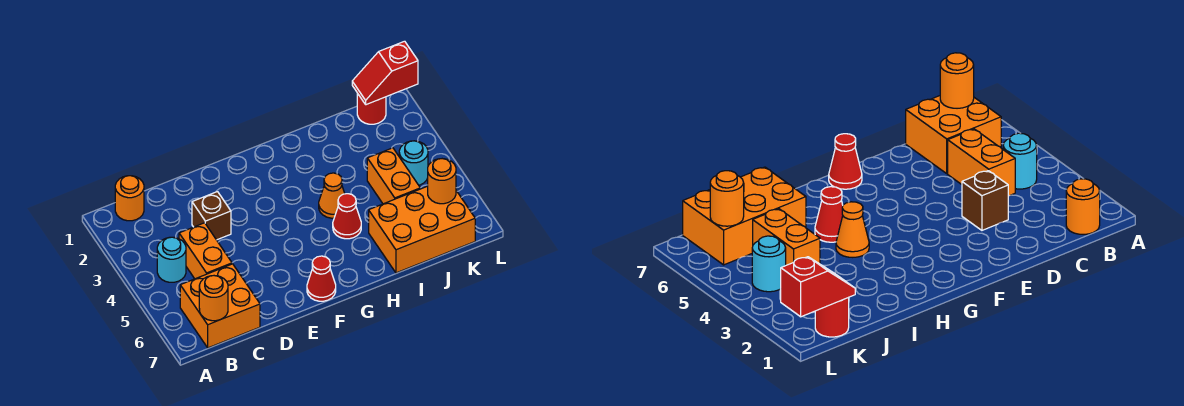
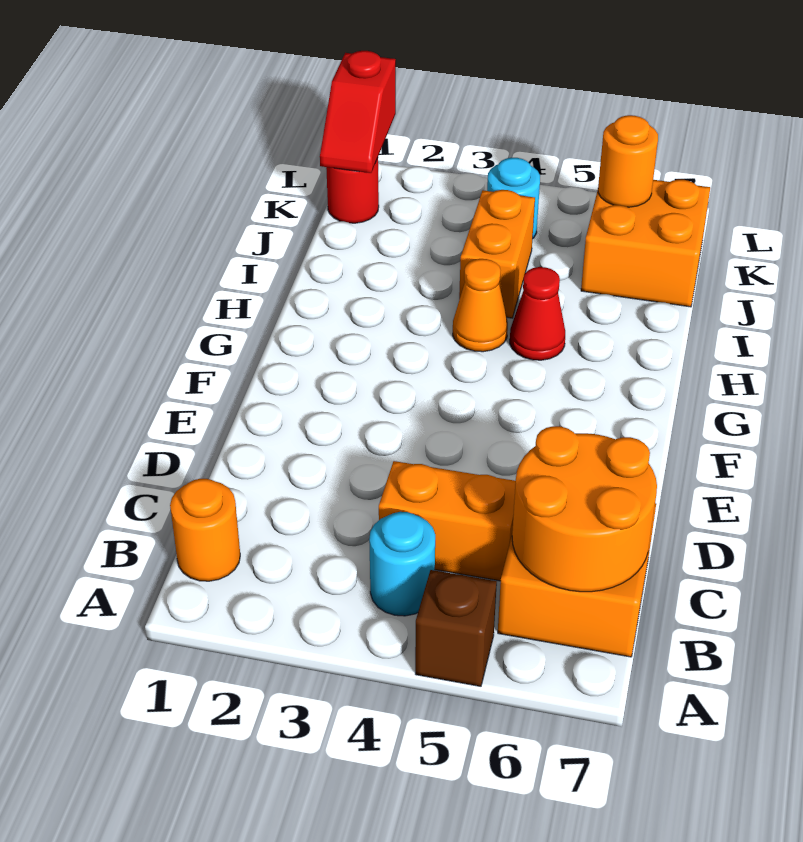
orange 1x1 round brick [199,276,228,321] -> orange 2x2 round brick [512,426,657,592]
brown 1x1 brick [192,192,231,240] -> brown 1x1 brick moved to [415,570,497,686]
red 1x1 cone [307,256,336,301] -> none
orange 2x3 brick [369,186,475,273] -> orange 2x2 brick [581,180,710,307]
orange 1x2 brick [367,148,420,204] -> orange 1x2 brick turned to [459,190,535,318]

